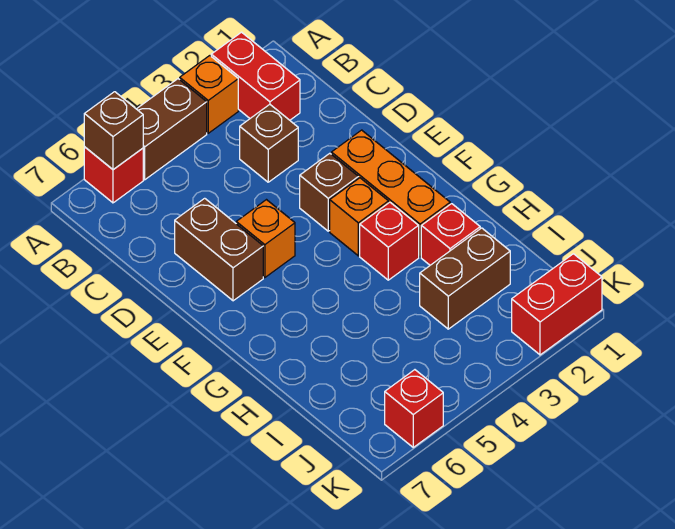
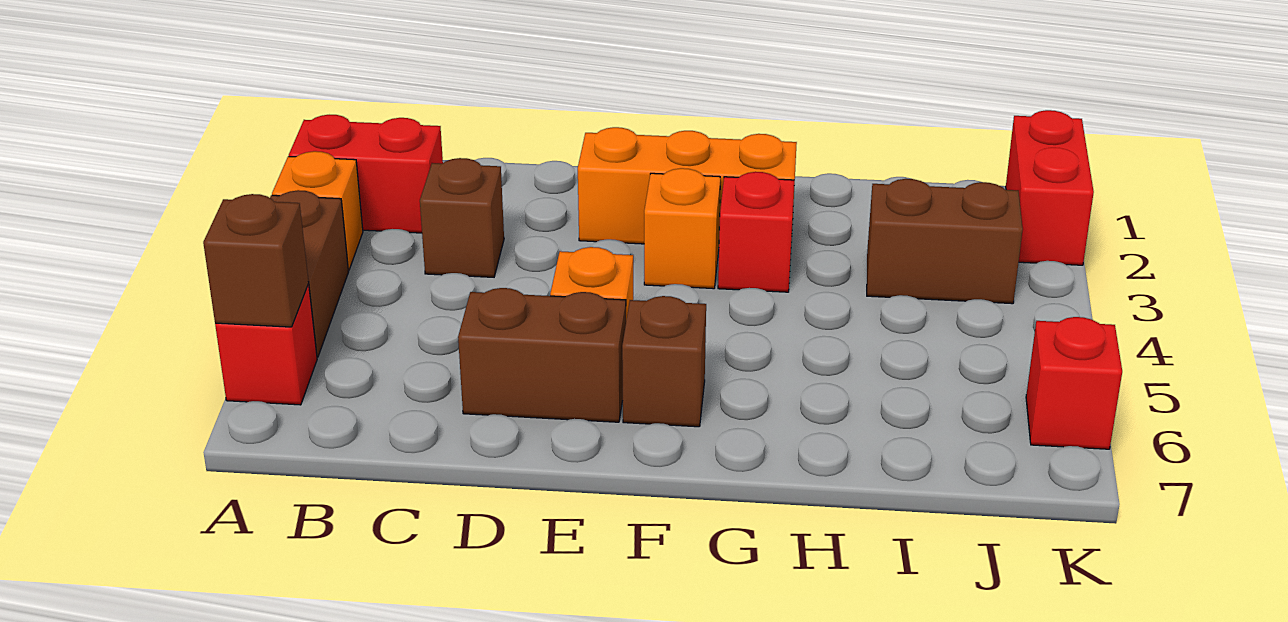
brown 1x1 brick [300,153,358,231] -> brown 1x1 brick moved to [622,296,706,427]
red 1x1 brick [421,204,480,265] -> none
brown 1x2 brick [420,228,510,329] -> brown 1x2 brick turned to [867,179,1023,304]

